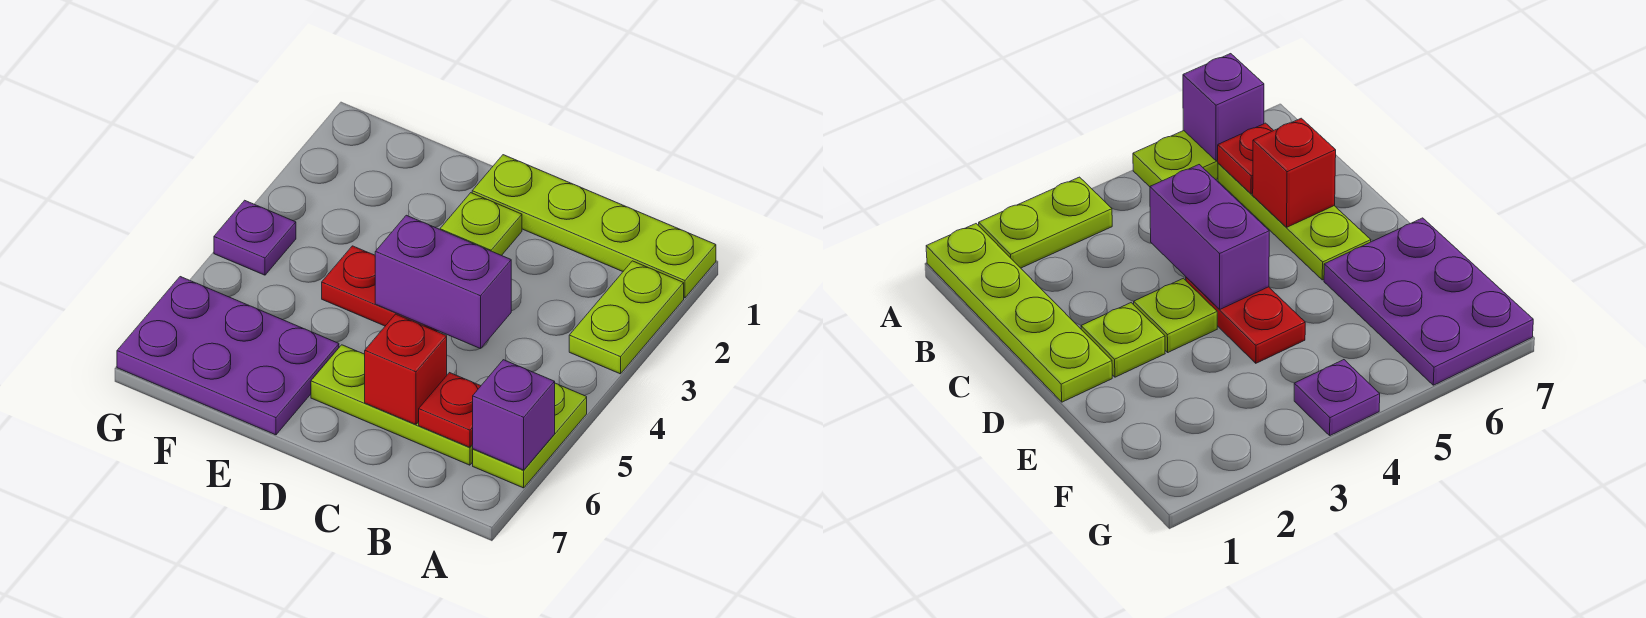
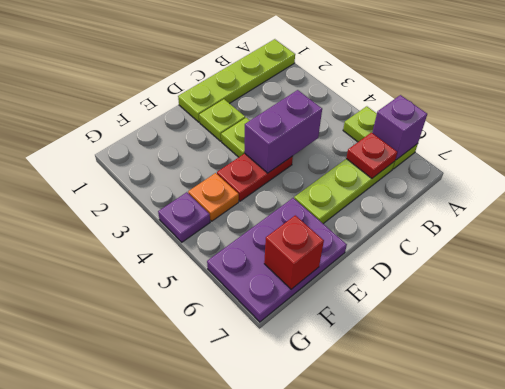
lime 1x2 plate [569,261,684,374] -> none
red 1x1 brick [365,314,447,425] -> red 1x1 brick moved to [264,215,324,289]
none -> orange 1x1 plate [188,173,239,221]

